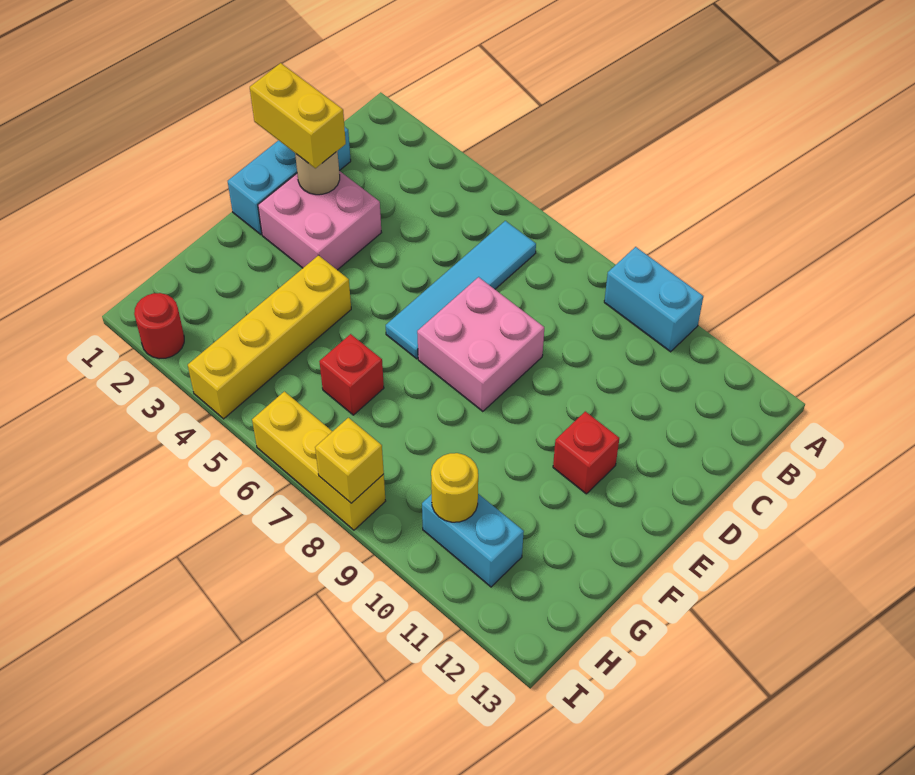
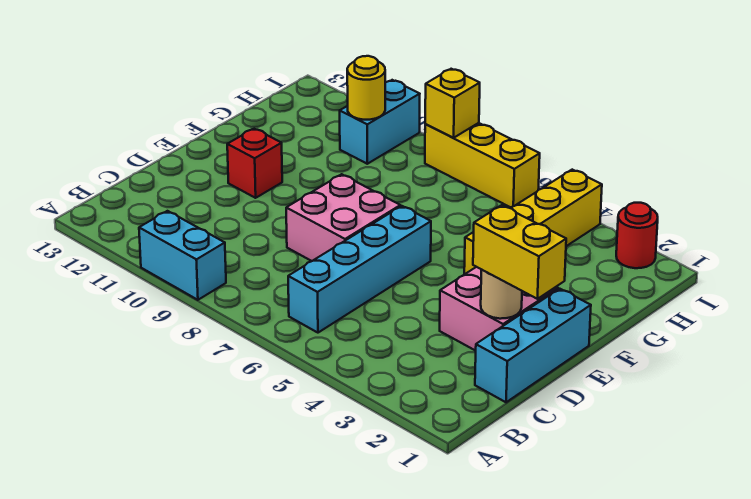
cyan 1x4 tile [386,221,536,359] -> cyan 1x4 brick [288,206,431,333]
red 1x1 brick [319,334,384,415] -> none
cyan 1x2 brick [422,494,524,587] -> cyan 1x2 brick turned to [340,80,420,164]

